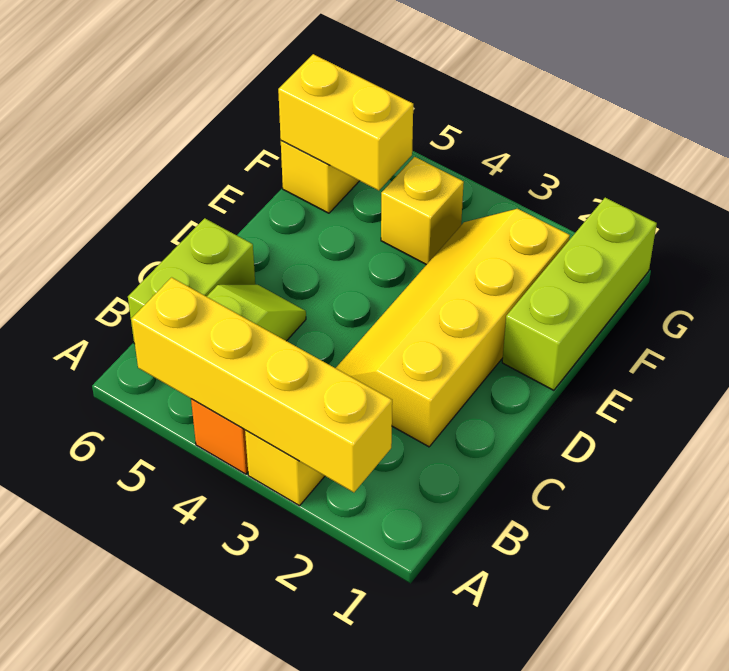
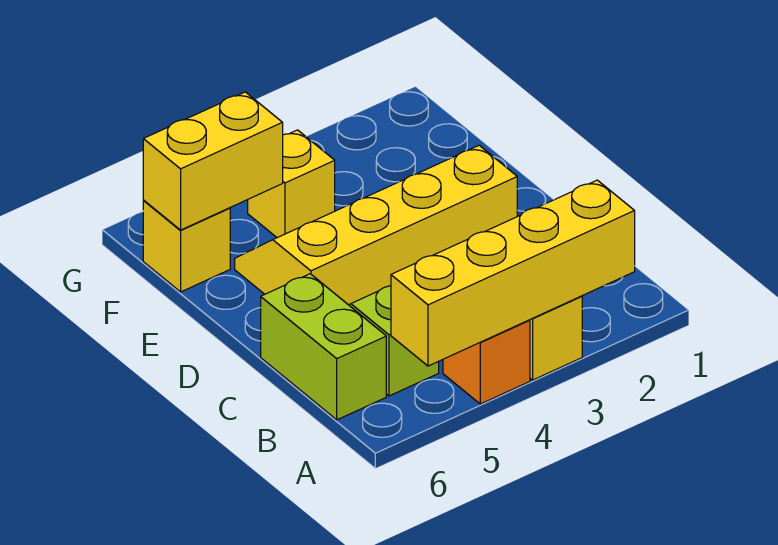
yellow 2x4 slope [336,209,570,447] -> yellow 2x4 slope turned to [235,145,517,305]
lime 1x3 brick [502,198,657,390] -> none

